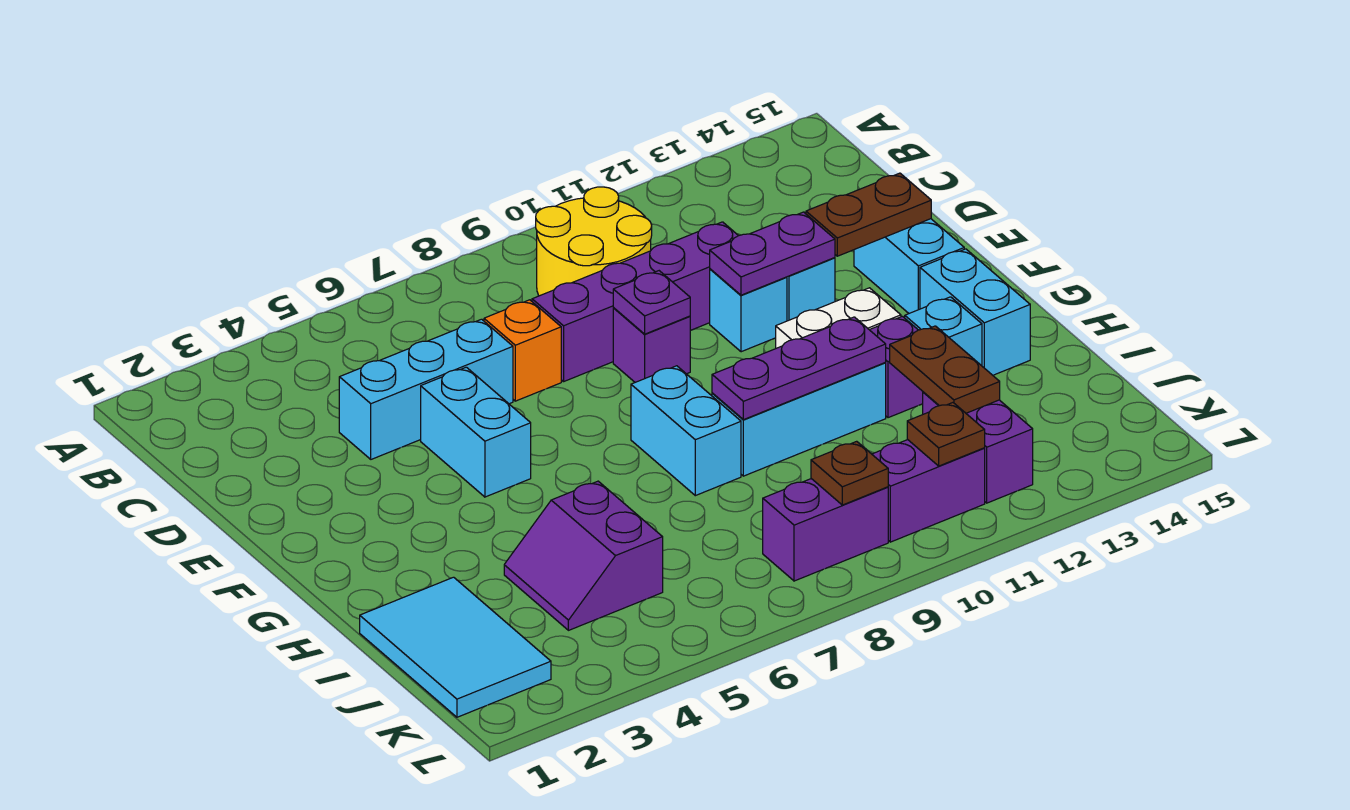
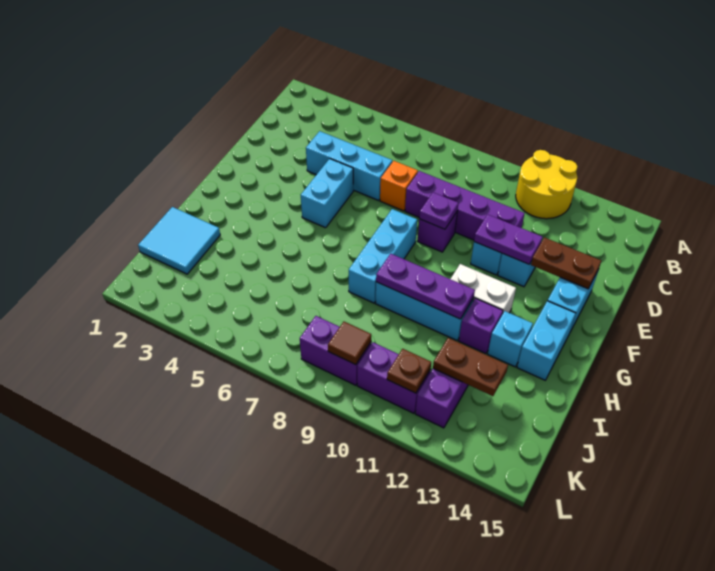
yellow 2x2 round brick [536,187,652,296] -> yellow 2x2 round brick moved to [516,150,577,219]
cyan 1x2 brick [631,366,741,496] -> cyan 1x3 brick [349,209,417,303]
cyan 2x3 tile [360,577,551,717] -> cyan 2x2 tile [138,207,220,274]
purple 2x2 slope [504,481,663,630] -> none
brown 1x2 plate [890,326,1000,413] -> brown 1x2 plate turned to [433,338,508,396]
brown 1x1 plate [811,441,888,505] -> brown 1x1 tile [328,322,371,365]

